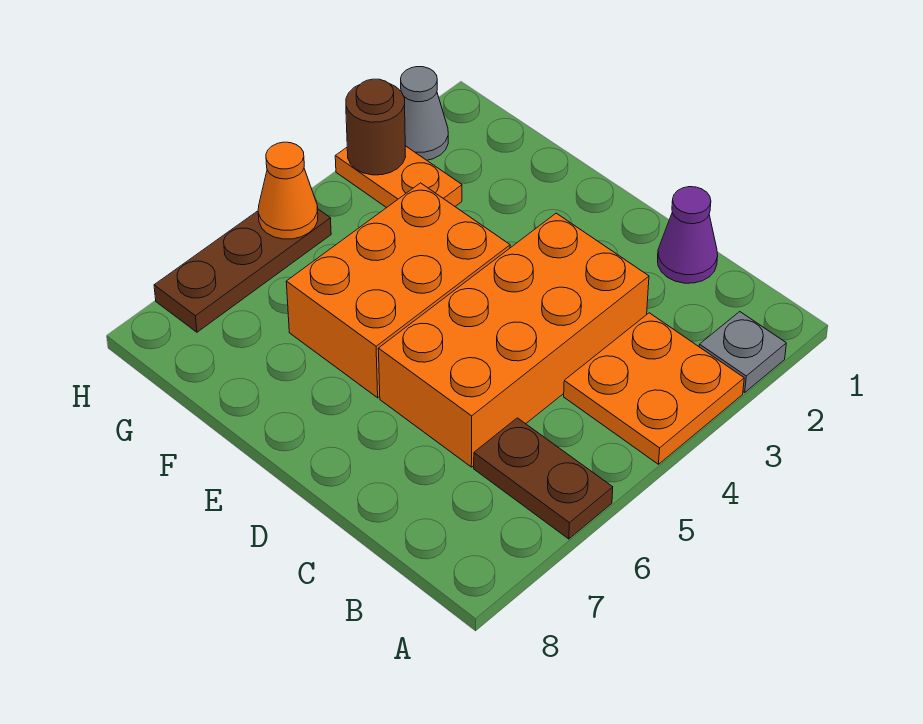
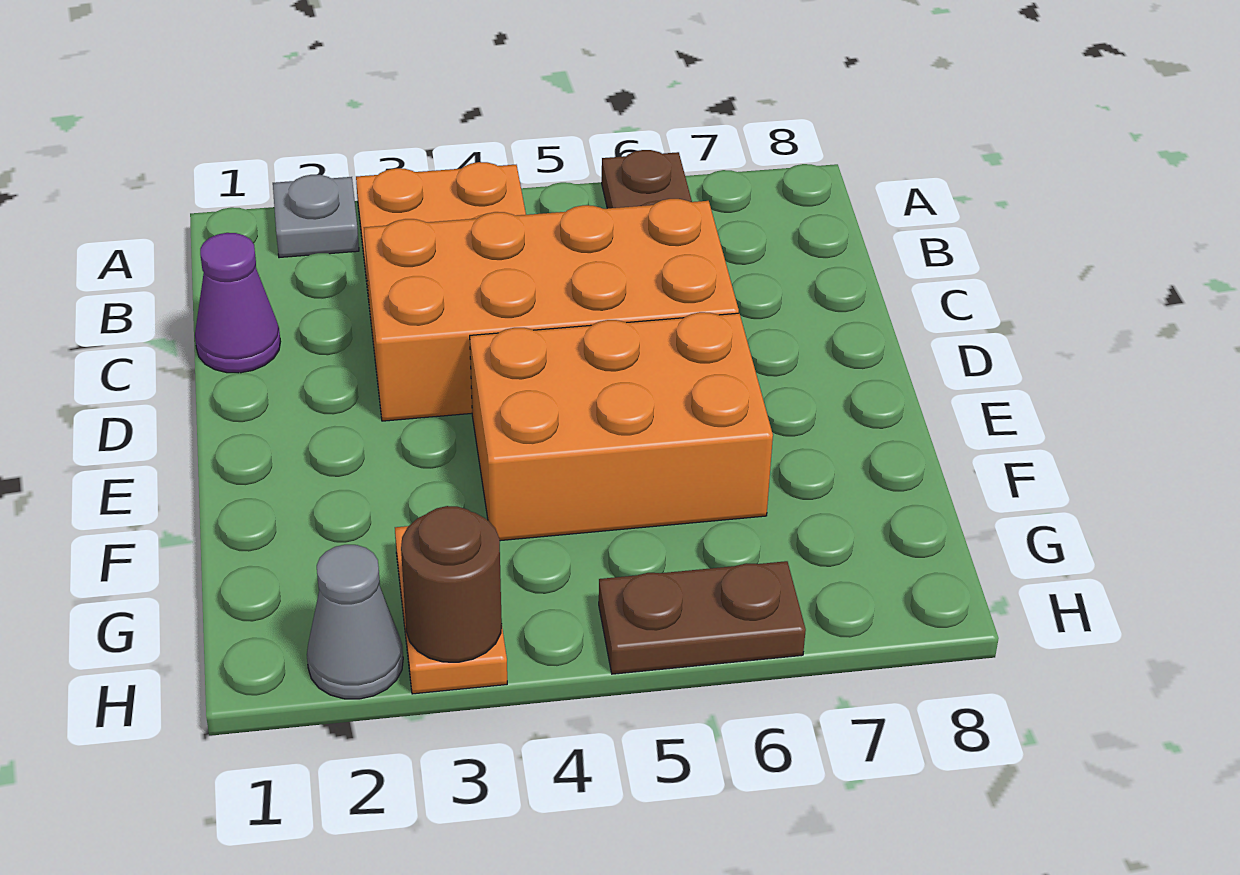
brown 1x3 plate [154,209,331,332] -> brown 1x2 plate [599,561,806,674]
orange 1x1 cone [258,142,318,239] -> none

